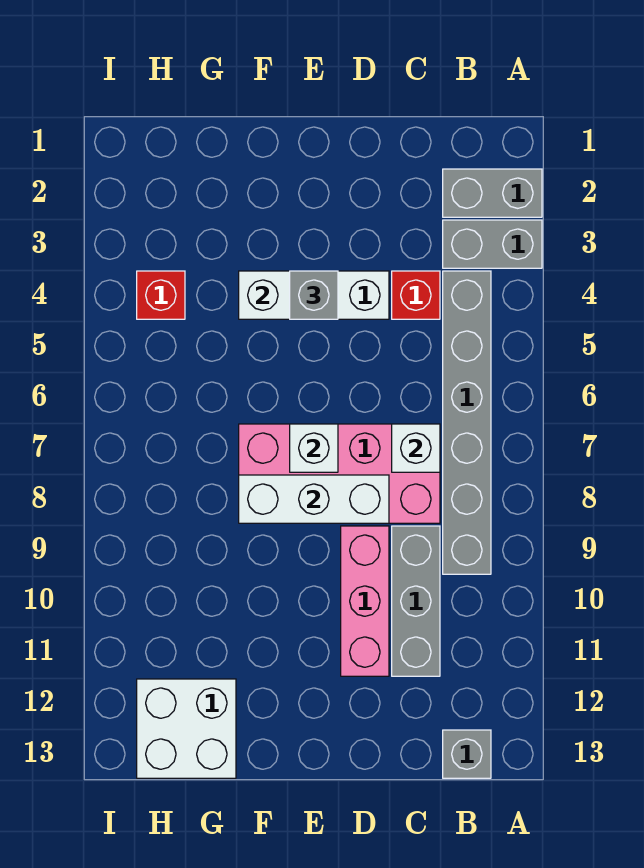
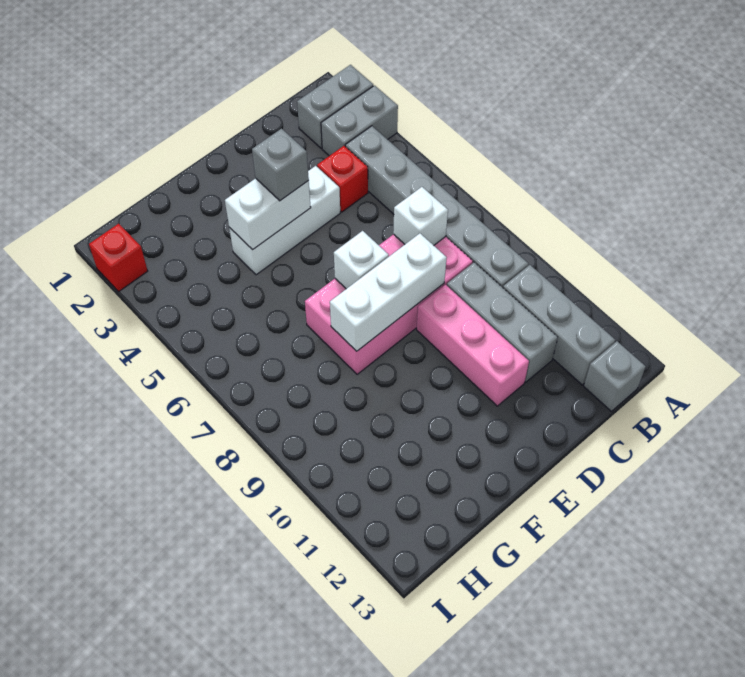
none -> grey 1x3 brick [503,265,615,385]
white 2x2 brick [137,679,236,778] -> none
red 1x1 brick [137,271,185,319] -> red 1x1 brick moved to [89,224,148,291]

